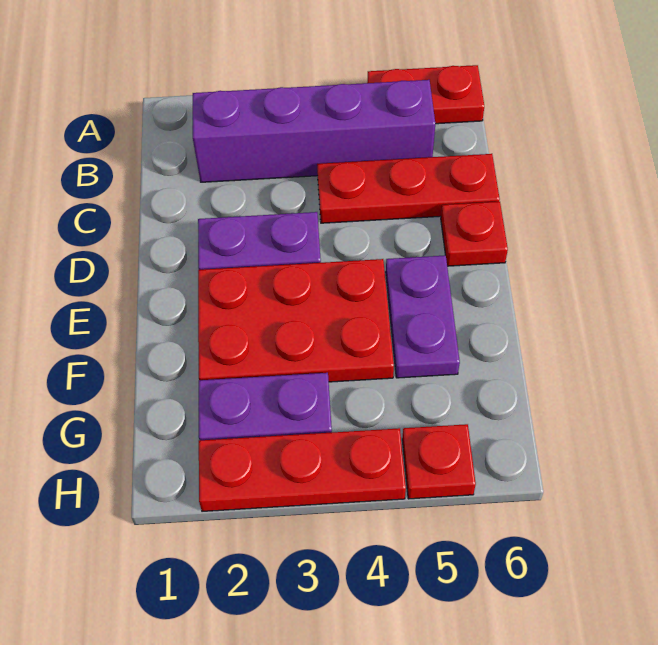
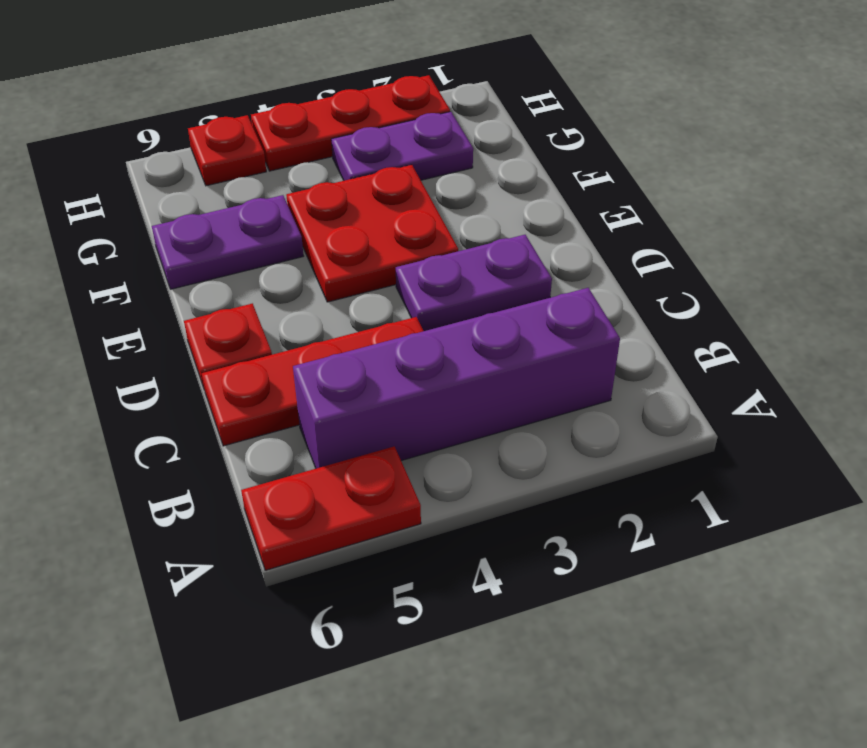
red 2x3 plate [198,259,394,382] -> red 2x2 plate [286,165,458,302]
purple 1x2 plate [386,255,460,378] -> purple 1x2 plate turned to [152,195,303,289]

